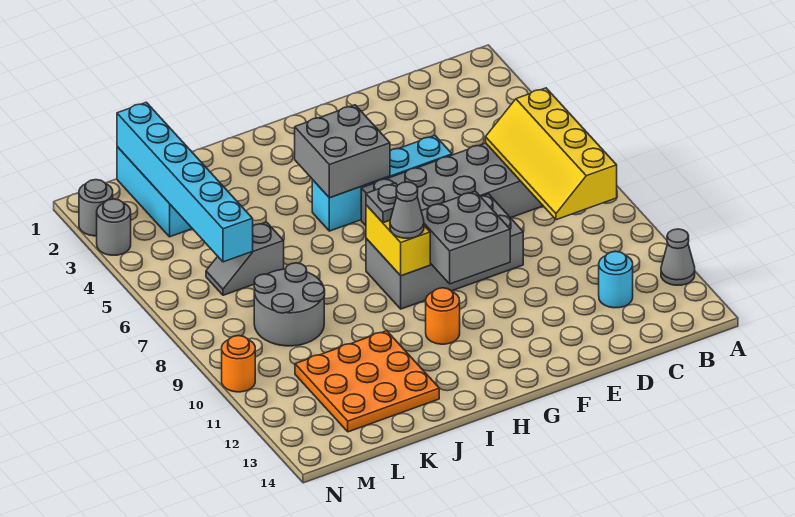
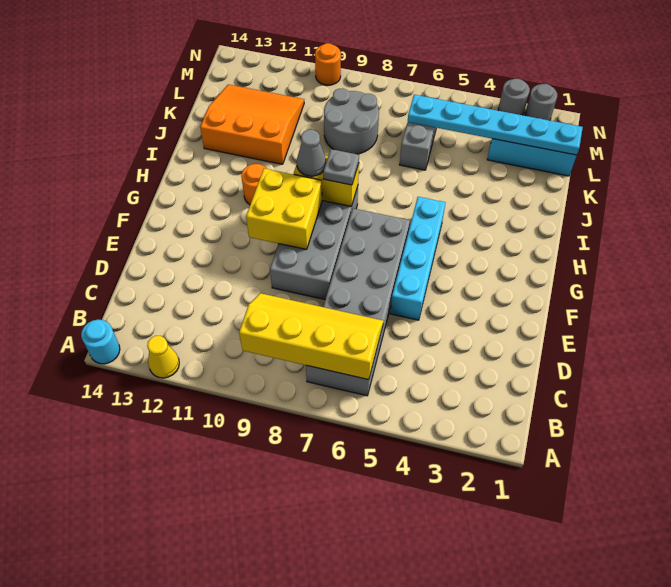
grey 1x1 cone [661,229,695,285] -> yellow 1x1 cone [147,336,179,378]
cyan 1x1 round brick [599,251,633,308] -> cyan 1x1 round brick moved to [81,320,120,364]
grey 2x2 brick [421,191,510,284] -> yellow 2x2 brick [246,168,322,249]
grey 2x2 brick [295,105,390,198] -> none
orange 3x3 plate [295,331,439,432] -> orange 3x3 slope [200,84,304,164]
cyan 1x6 brick [117,102,253,262] -> cyan 1x6 plate [408,95,583,155]

